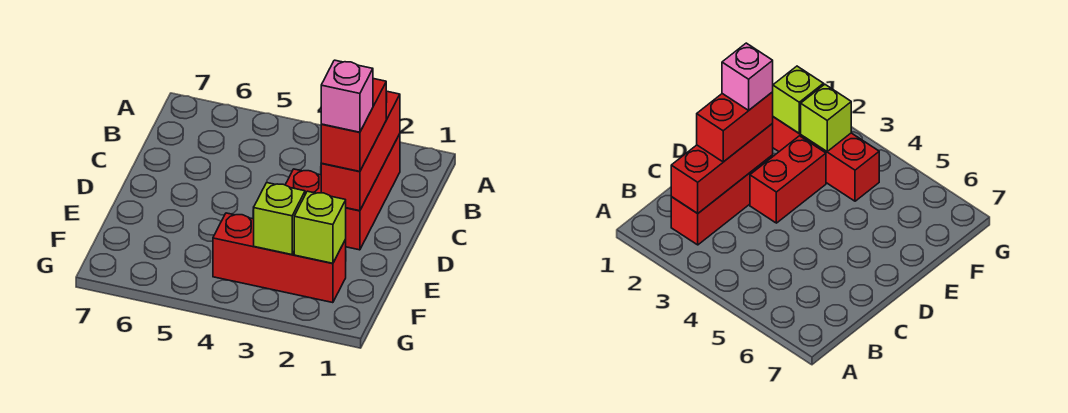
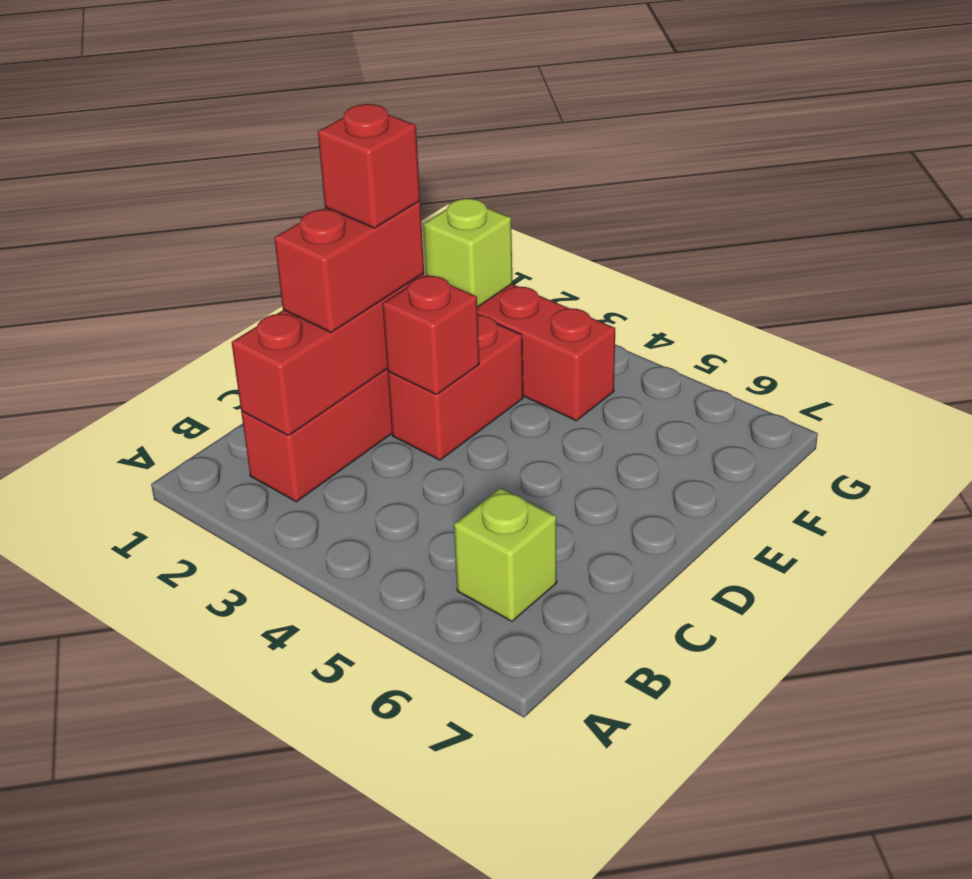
pink 1x1 brick [321,60,373,132] -> red 1x1 brick [318,104,420,228]
none -> red 1x1 brick [383,275,479,395]
lime 1x1 brick [254,183,305,255] -> lime 1x1 brick moved to [454,488,557,621]

